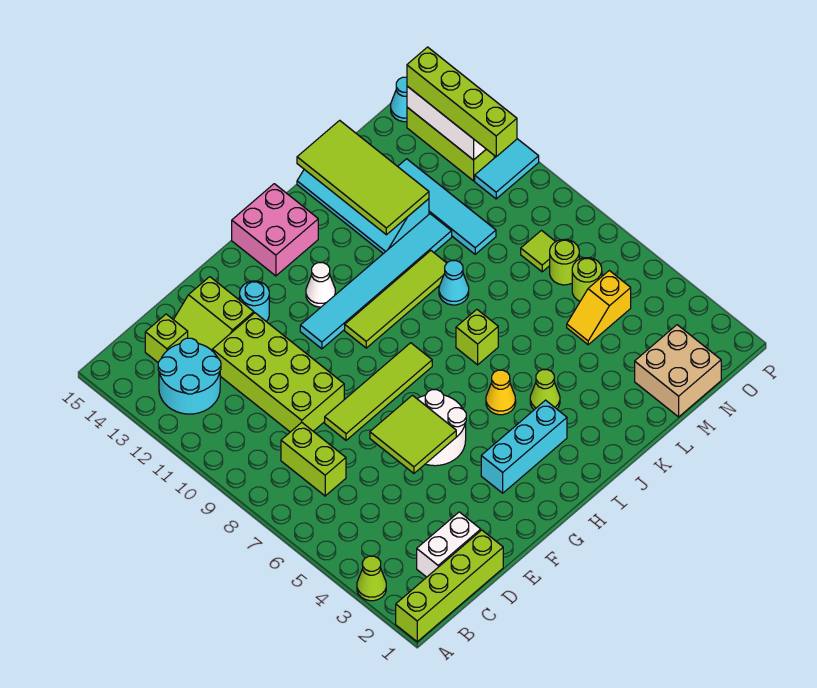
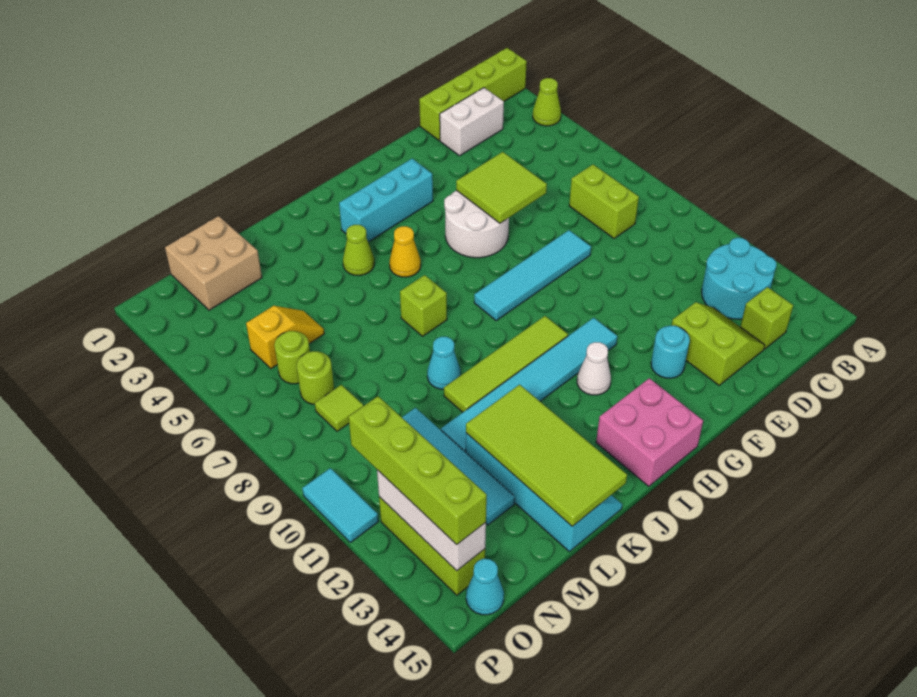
lime 2x4 brick [212,313,344,432] -> none
lime 1x4 tile [325,343,432,440] -> cyan 1x4 tile [474,230,591,321]
cyan 1x2 tile [475,139,539,199] -> cyan 1x2 tile turned to [302,468,378,542]

